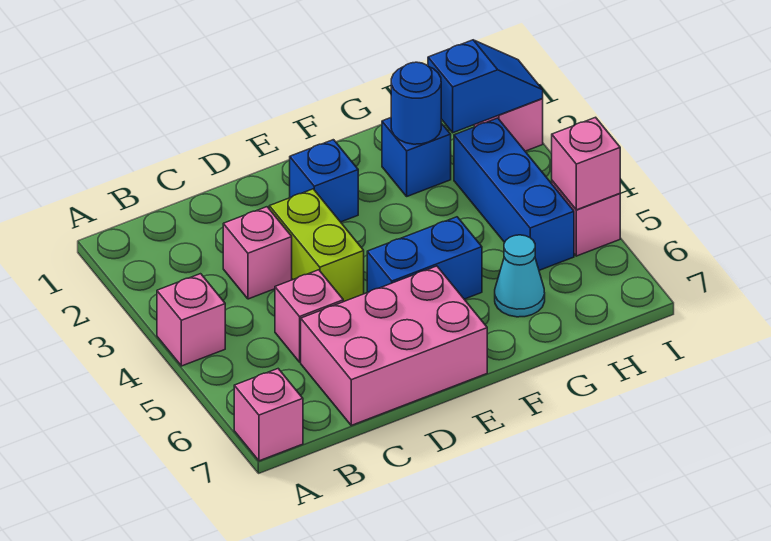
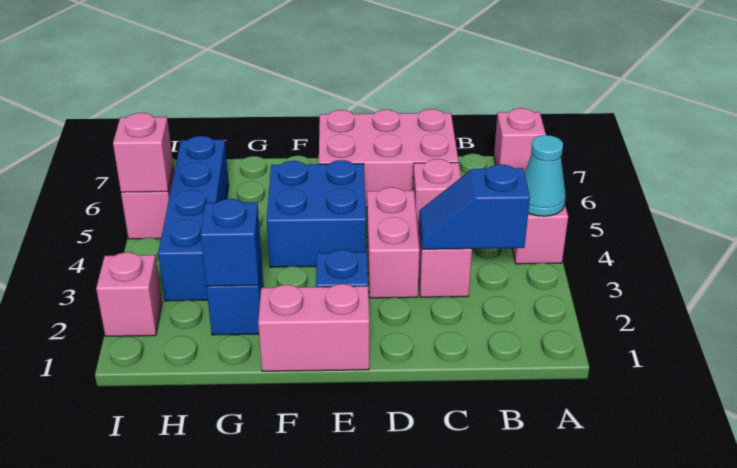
lime 1x2 brick [269,189,364,302] -> pink 1x2 brick [367,187,420,298]
none -> pink 1x2 brick [258,284,369,371]
blue 1x2 brick [367,217,482,299] -> blue 2x2 brick [267,160,366,267]
blue 1x1 round brick [391,62,441,144] -> blue 1x1 brick [200,199,261,286]
cyan 1x1 cone [495,235,545,317] -> cyan 1x1 cone moved to [525,135,566,216]
blue 1x2 slope [428,40,543,133] -> blue 1x2 slope moved to [419,164,530,249]
blue 1x3 brick [454,118,574,270] -> blue 1x4 brick [158,136,229,301]

